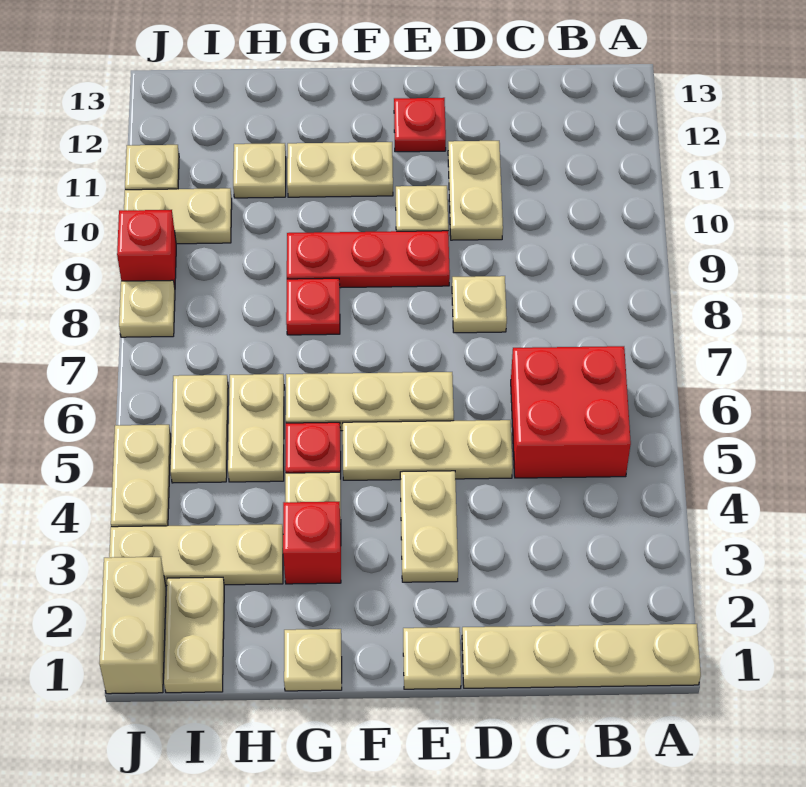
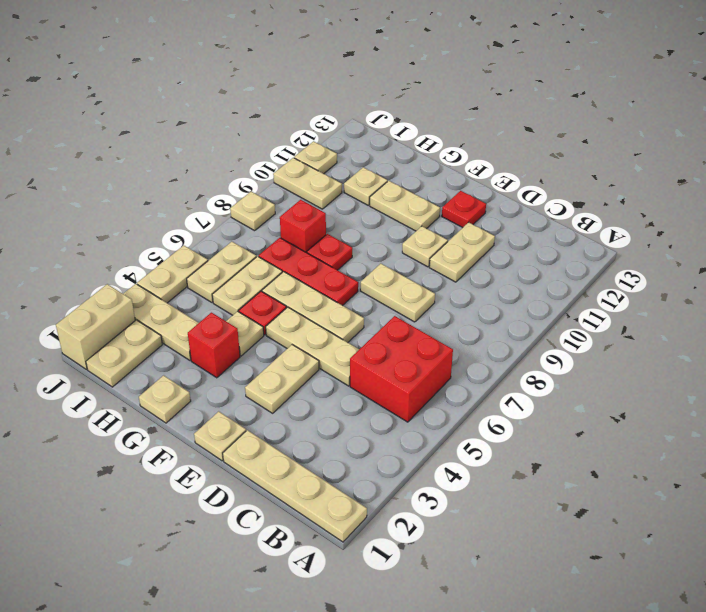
tan 1x1 plate [452,276,507,333] -> tan 1x2 plate [360,264,435,322]
red 1x3 plate [287,231,450,288] -> red 1x3 plate moved to [259,238,358,306]
red 1x1 brick [117,210,176,288] -> red 1x1 brick moved to [280,200,326,253]

